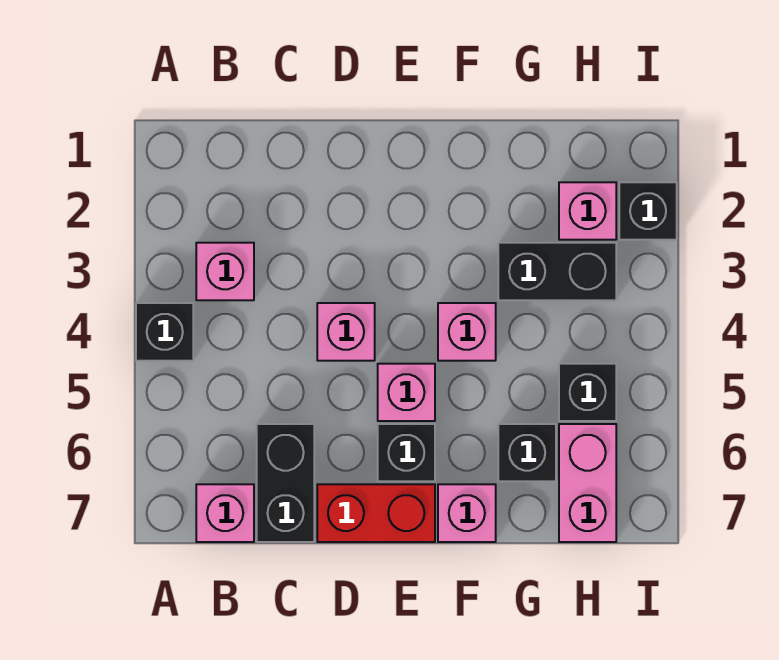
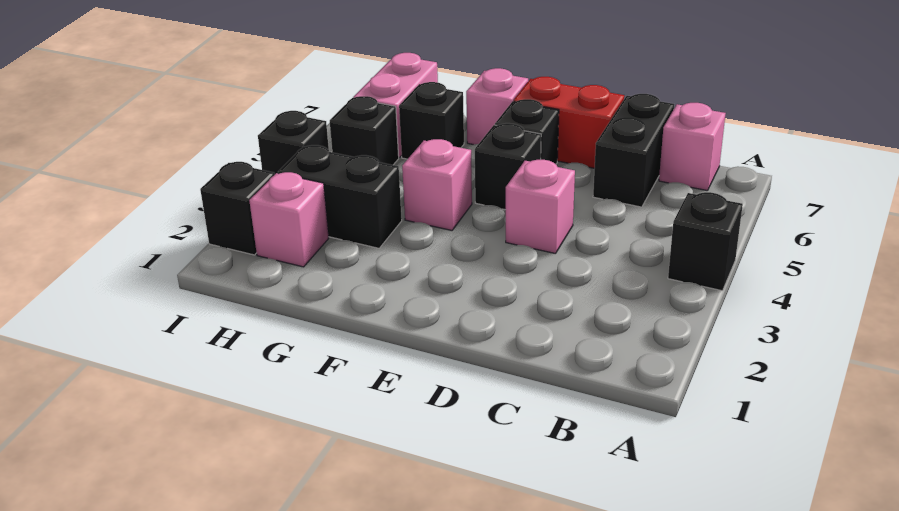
pink 1x1 brick [196,243,254,300] -> none
pink 1x1 brick [378,364,435,421] -> black 1x1 brick [475,123,541,210]
none -> black 1x1 brick [258,111,329,175]

